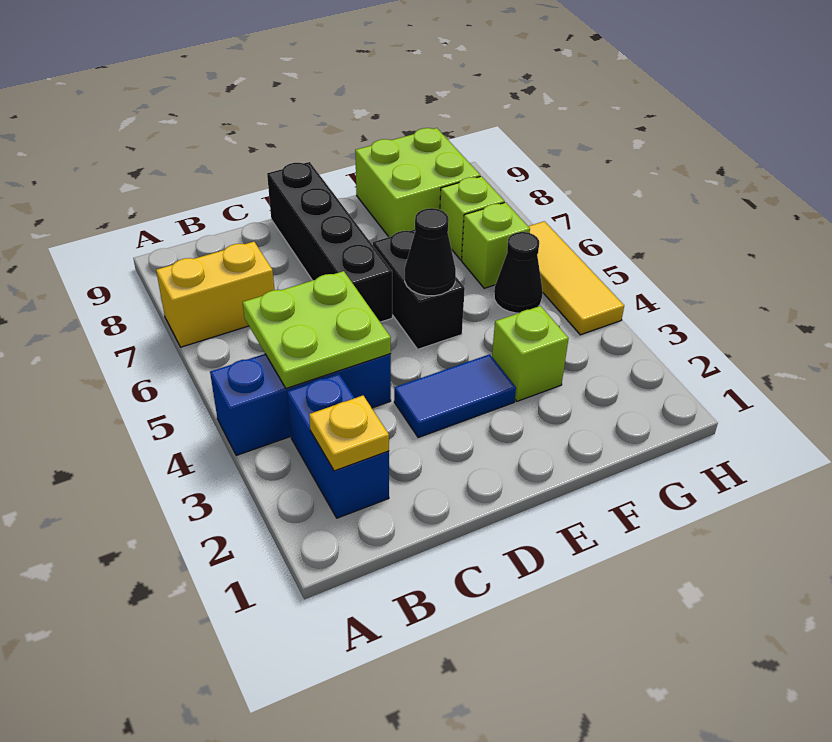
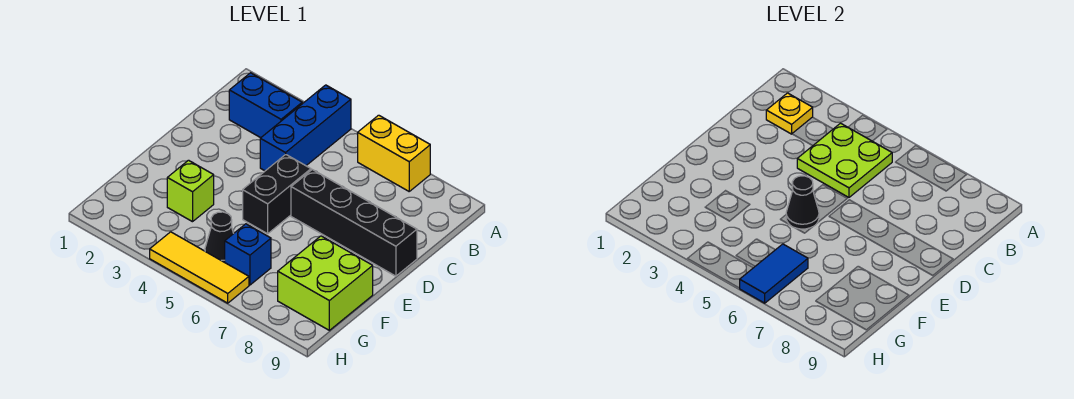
yellow 1x2 brick [156,242,274,347] -> yellow 1x2 brick turned to [358,115,430,191]
blue 1x2 tile [394,354,516,438] -> blue 1x2 tile moved to [740,244,808,303]
black 1x2 brick [373,230,465,349] -> black 1x2 brick turned to [243,154,311,234]
lime 1x1 brick [462,202,530,288] -> blue 1x1 brick [225,224,271,285]
lime 1x1 brick [440,176,505,260] -> none

